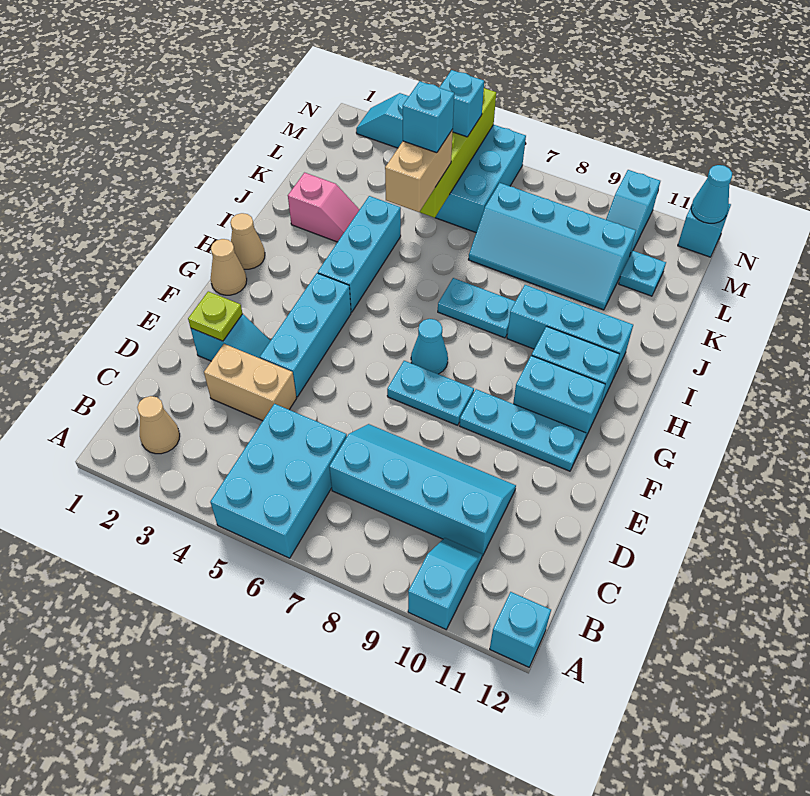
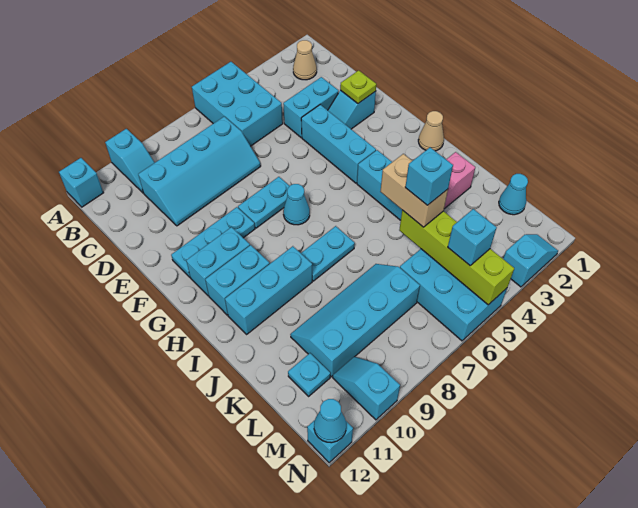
tan 1x2 brick [204,344,297,421] -> cyan 1x2 brick [283,77,339,138]
tan 1x1 cone [211,239,247,295] -> none
none -> cyan 1x1 cone [499,174,528,215]

